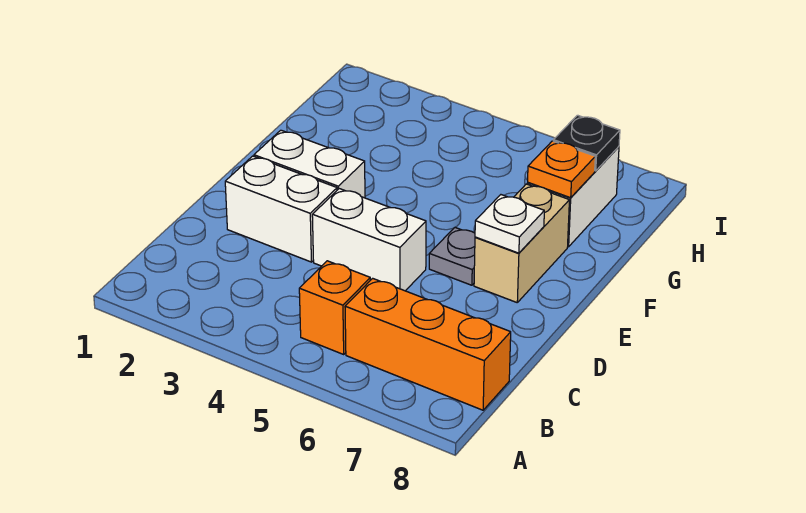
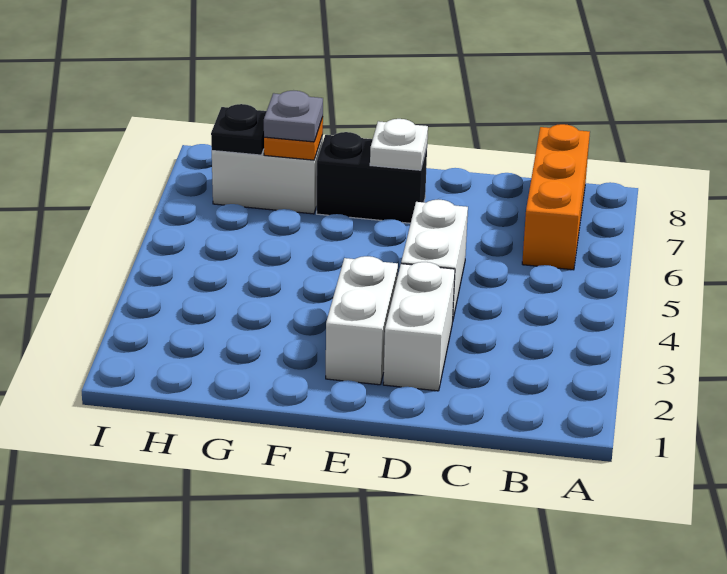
orange 1x1 brick [299,261,370,354] -> none
grey 1x1 plate [429,228,475,285] -> grey 1x1 plate moved to [264,91,323,142]
tan 1x2 brick [474,184,569,302] -> black 1x2 brick [317,132,427,223]

